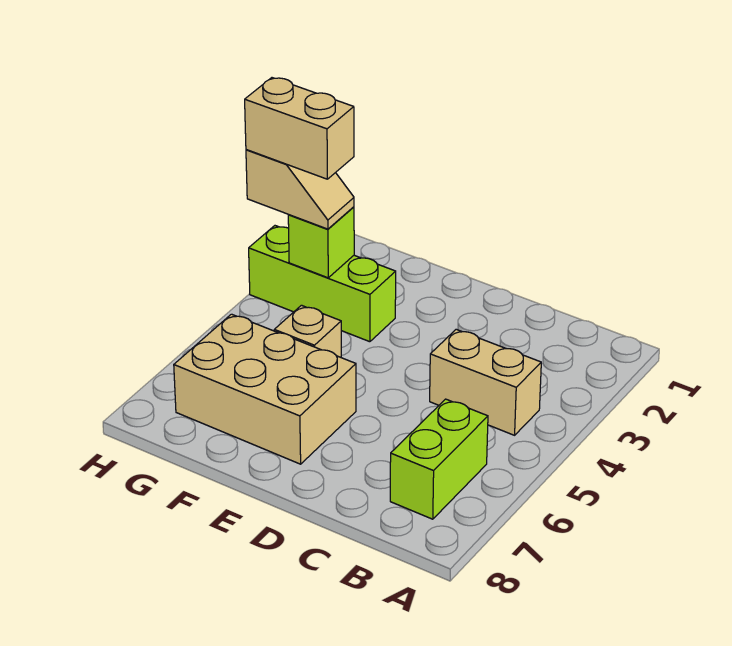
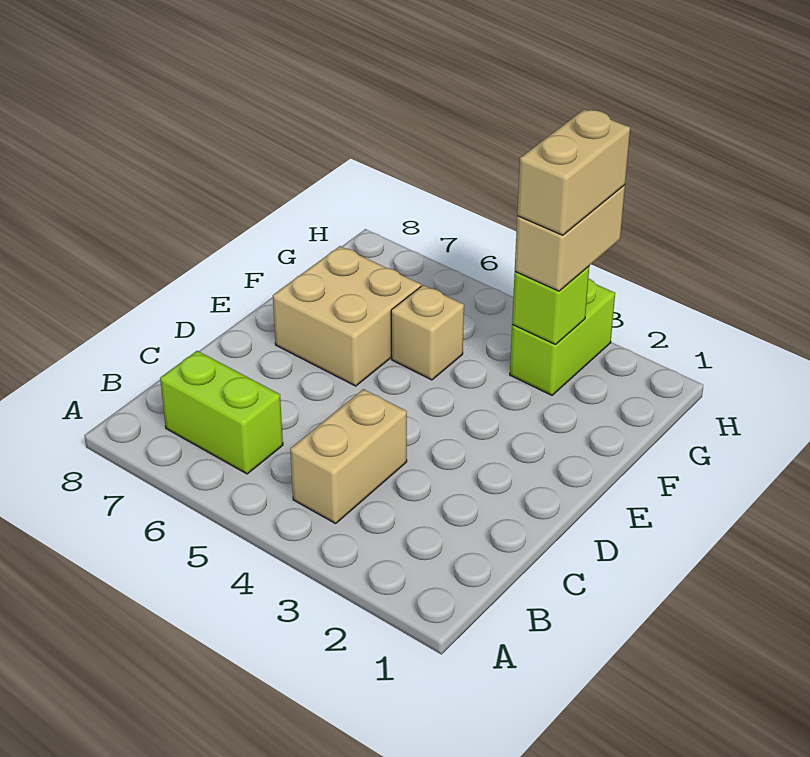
tan 2x3 brick [174,314,356,464] -> tan 2x2 brick [273,246,421,386]
lime 1x3 brick [249,226,396,342] -> lime 1x2 brick [510,278,615,395]
tan 1x2 slope [246,150,354,229] -> tan 1x2 brick [515,185,625,291]

